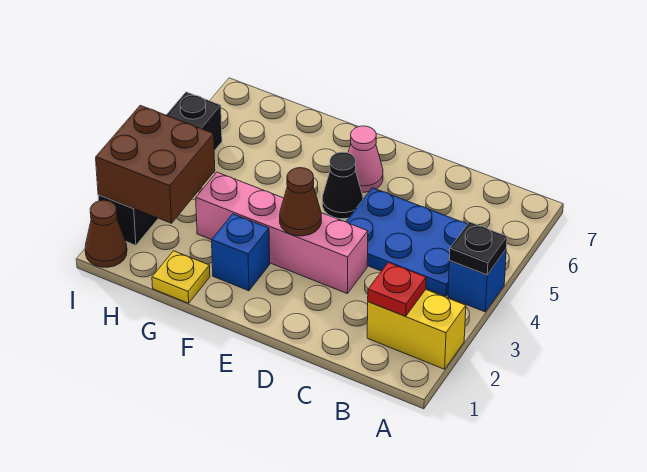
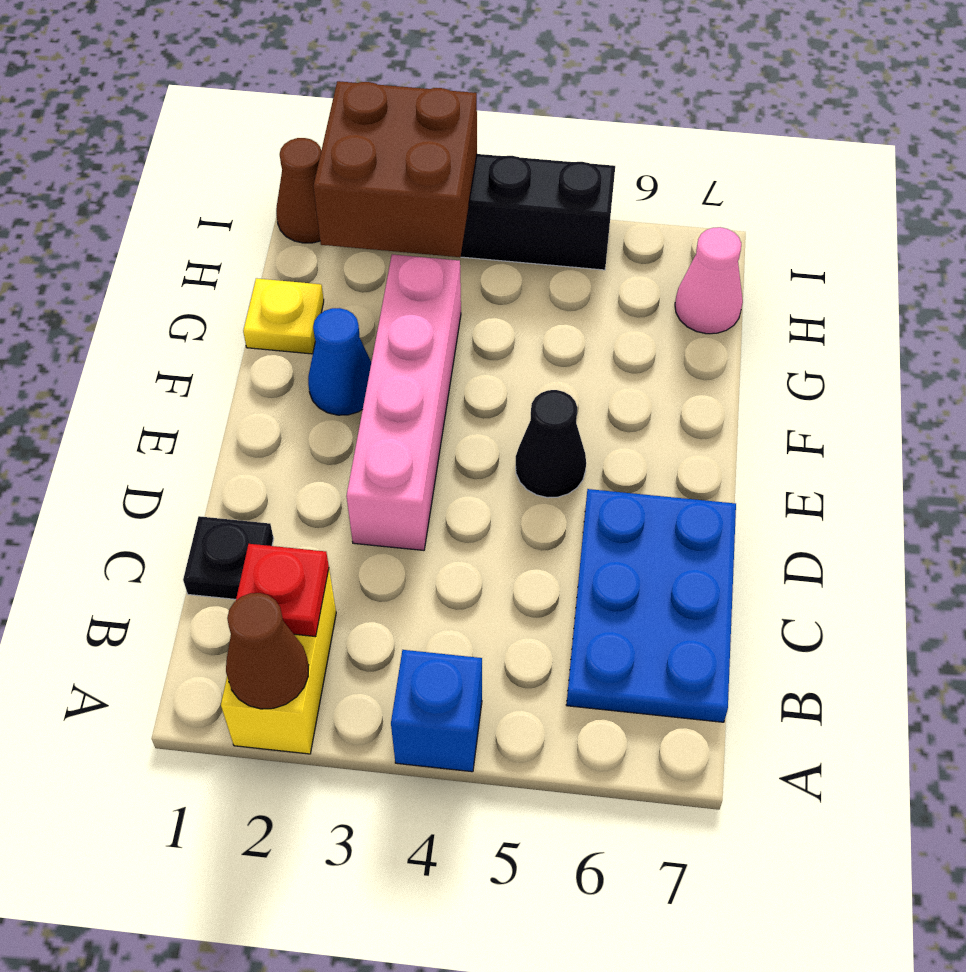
black 1x1 plate [449,222,507,275] -> black 1x1 plate moved to [183,516,274,599]
blue 2x3 plate [346,188,467,296] -> blue 2x3 plate moved to [566,489,736,722]
brown 1x1 cone [280,168,321,236] -> brown 1x1 cone moved to [226,593,308,709]
pink 1x1 cone [348,126,383,192] -> pink 1x1 cone moved to [675,227,743,334]
blue 1x1 brick [212,214,270,291] -> blue 1x1 cone [308,308,371,415]

